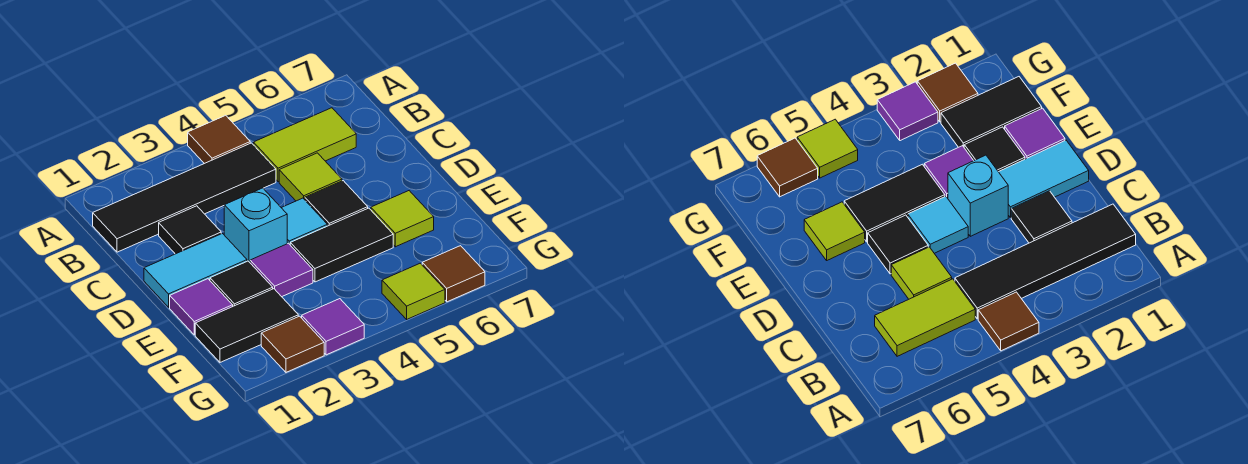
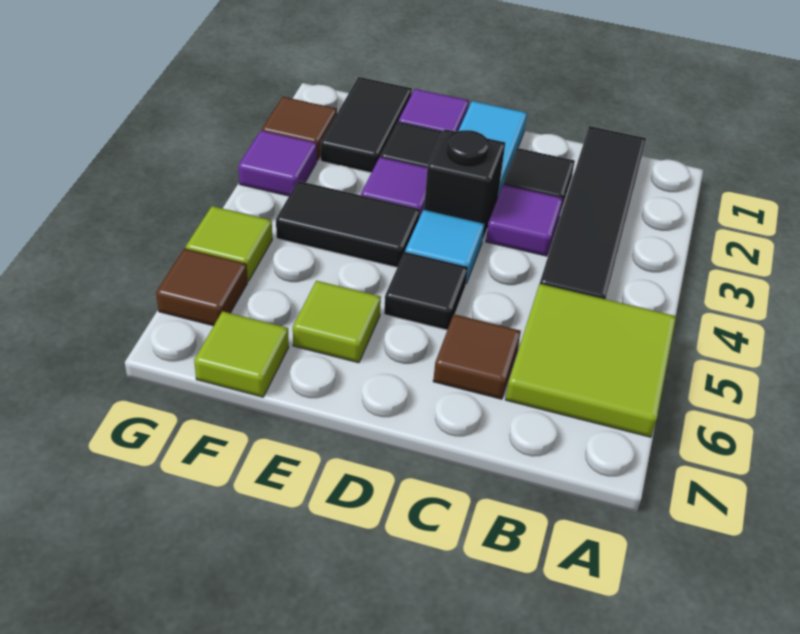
brown 1x1 tile [188,115,250,164] -> brown 1x1 tile moved to [433,314,521,399]
lime 1x2 tile [253,108,356,182] -> lime 2x2 tile [506,284,676,437]
none -> purple 1x1 tile [486,185,563,256]
lime 1x1 tile [279,153,342,201] -> lime 1x1 tile moved to [194,311,289,397]
cyan 1x1 brick [224,188,287,262] -> black 1x1 brick [424,129,505,241]
black 1x2 tile [290,208,393,282] -> black 1x2 tile turned to [276,181,420,267]

